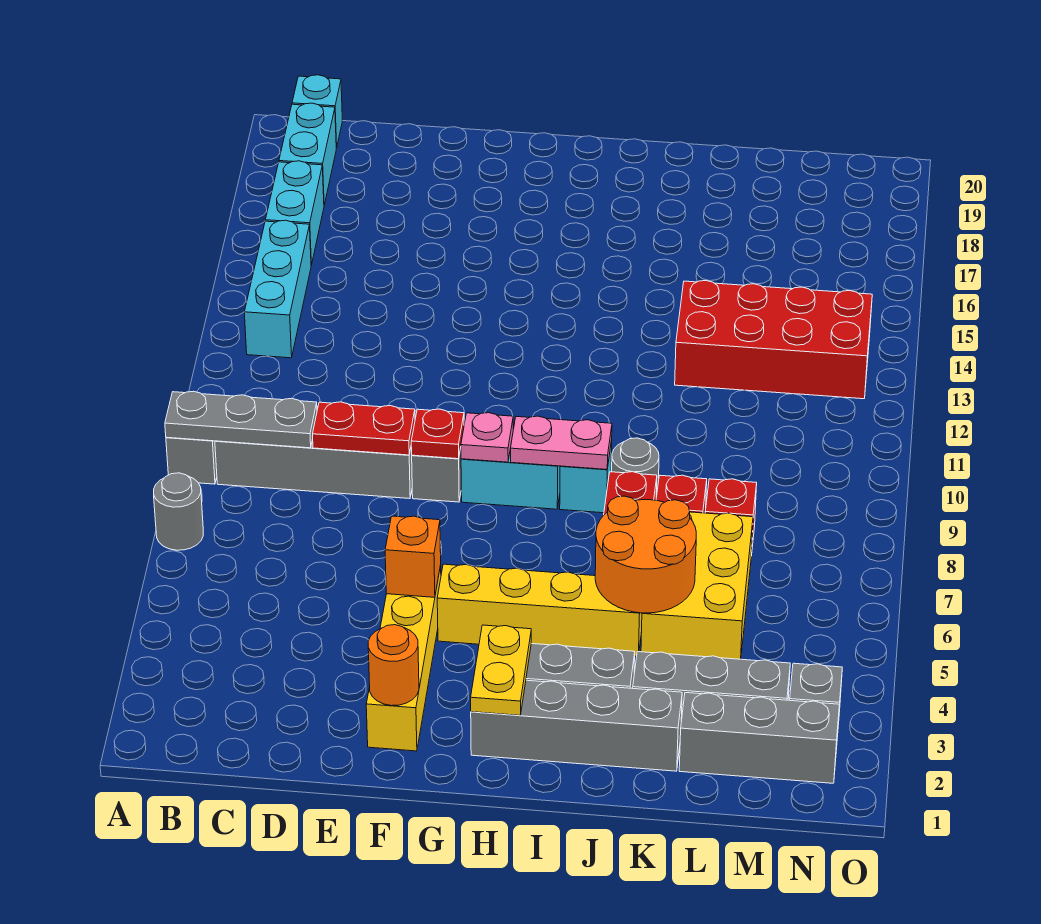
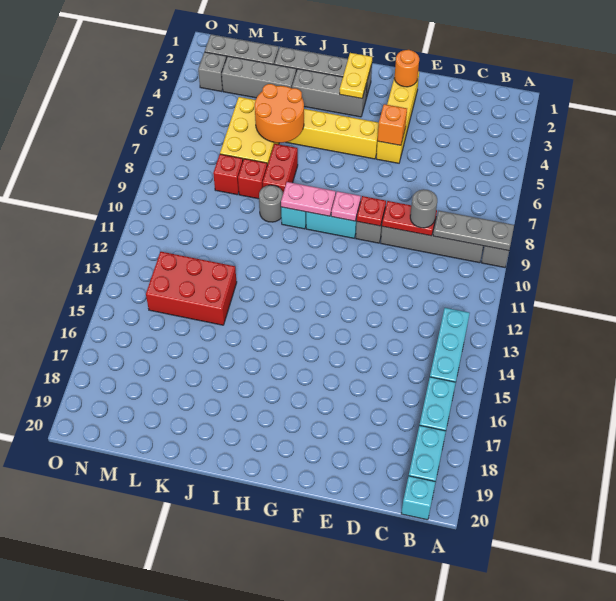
grey 1x1 round brick [154,473,203,550] -> grey 1x1 round brick moved to [410,189,437,228]
red 2x4 brick [675,281,872,399] -> red 2x3 brick [146,252,237,325]

